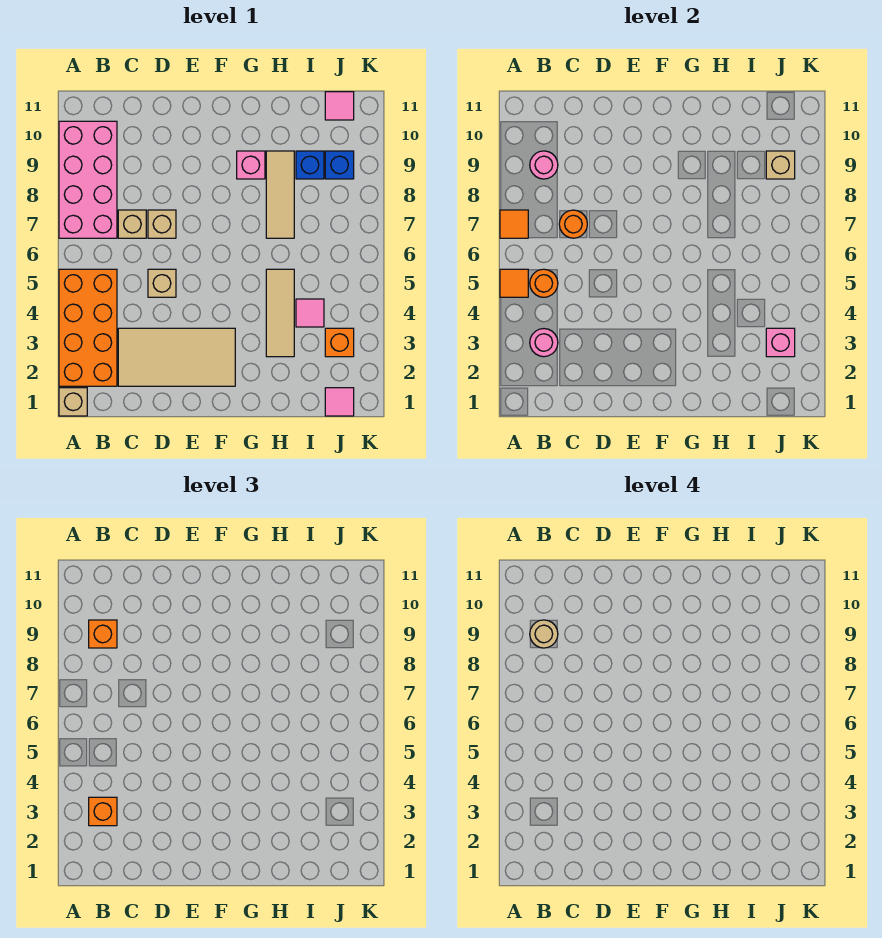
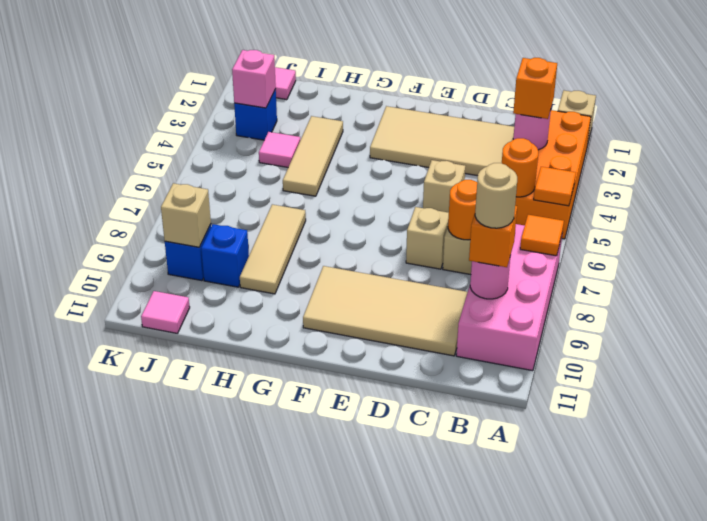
none -> tan 2x4 tile [303,266,468,356]
pink 1x1 brick [237,151,265,179] -> none
orange 1x1 brick [325,328,354,357] -> blue 1x1 brick [234,89,277,140]

